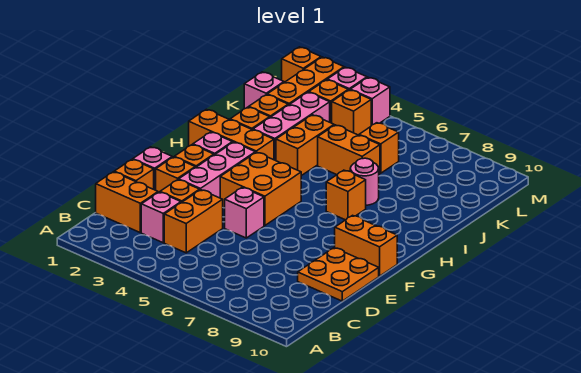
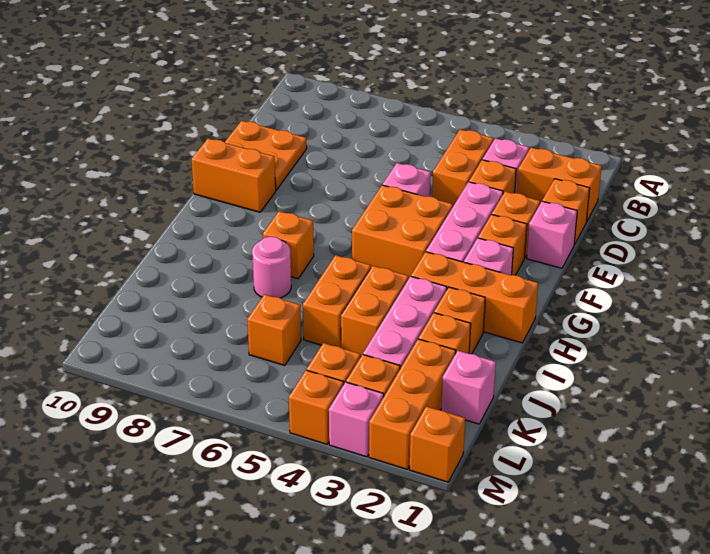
orange 1x2 brick [318,125,380,175] -> orange 1x2 brick turned to [303,255,371,347]
pink 1x1 brick [350,77,390,125] -> orange 1x1 brick [289,370,344,444]

